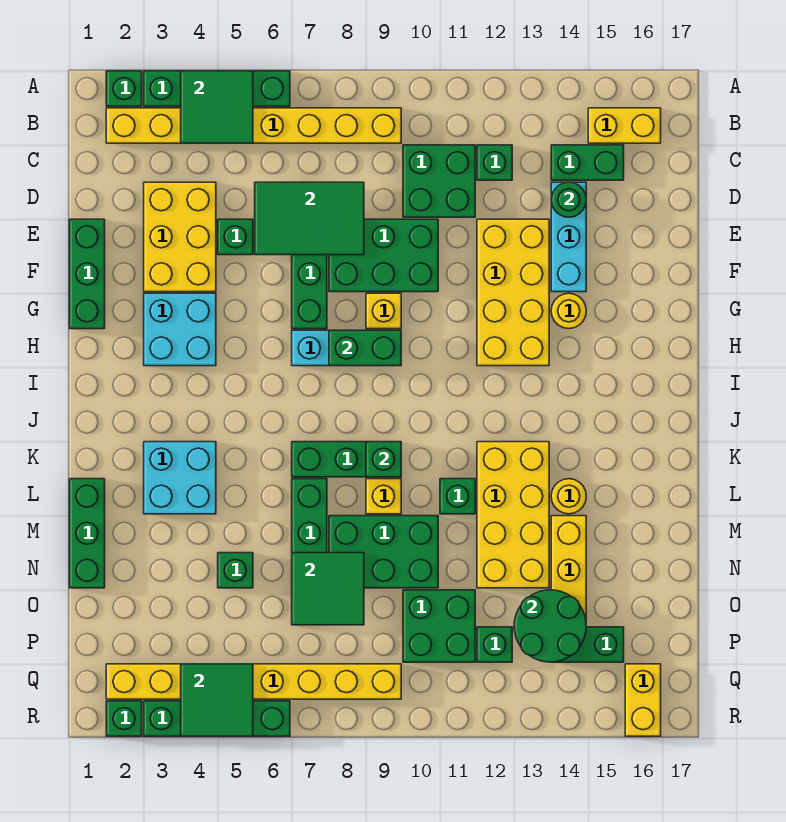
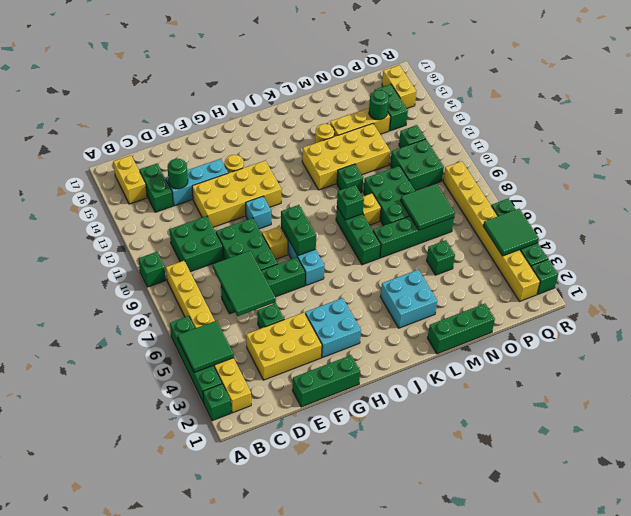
green 1x1 brick [477,145,512,180] -> green 1x1 brick moved to [139,252,166,287]
none -> cyan 1x1 brick [246,196,271,229]
green 2x2 round brick [514,590,586,662] -> green 1x1 round brick [369,90,389,120]
yellow 1x2 brick [625,664,661,736] -> yellow 1x2 brick turned to [382,65,416,108]

